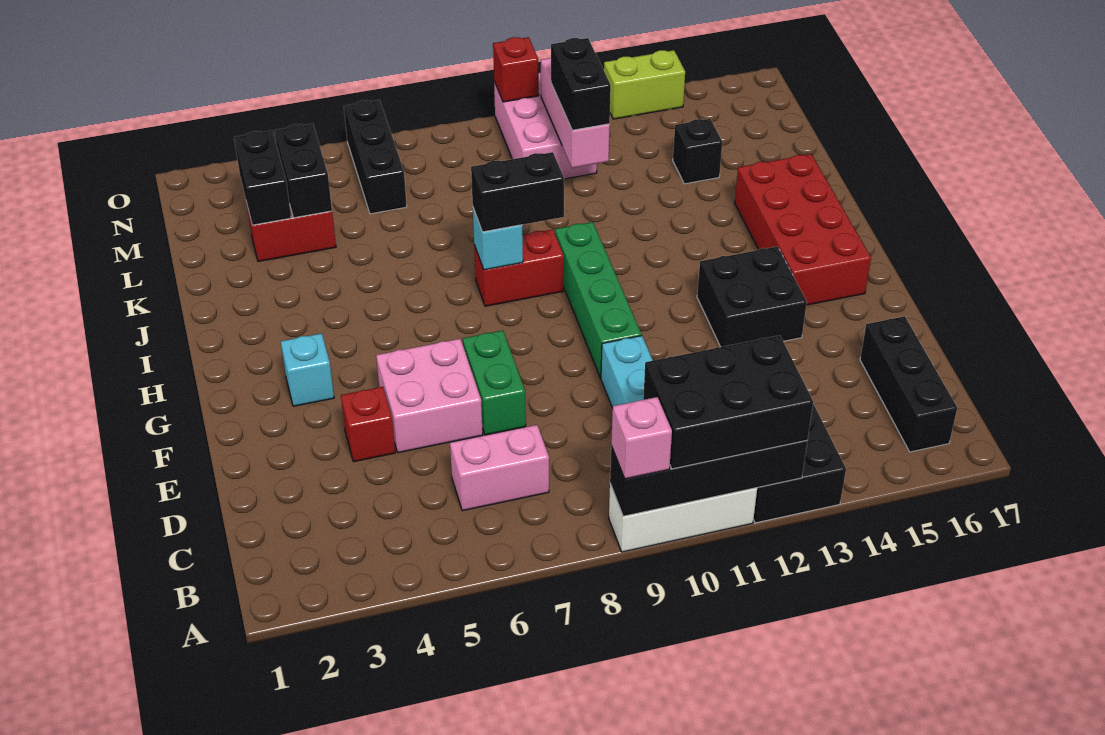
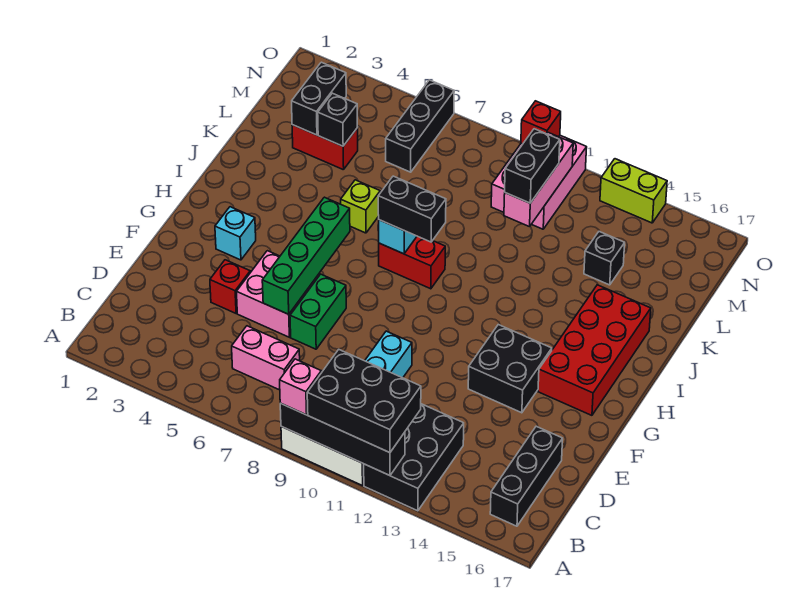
green 1x4 brick [555,222,642,378] -> green 1x4 brick moved to [262,197,350,314]
none -> lime 1x1 brick [341,180,380,233]
black 1x2 brick [275,124,332,218] -> black 1x1 brick [318,93,357,146]

